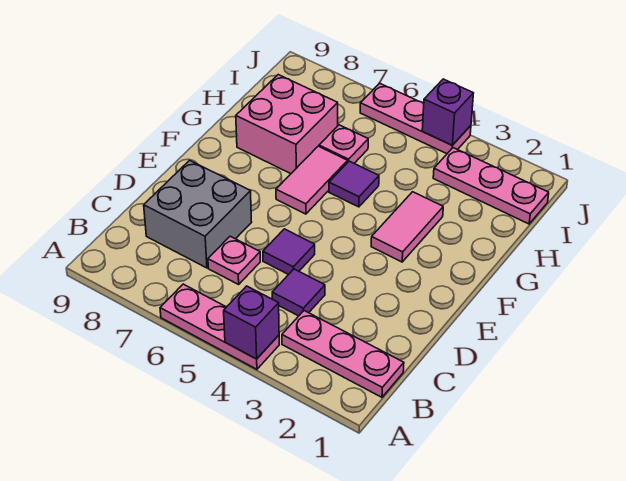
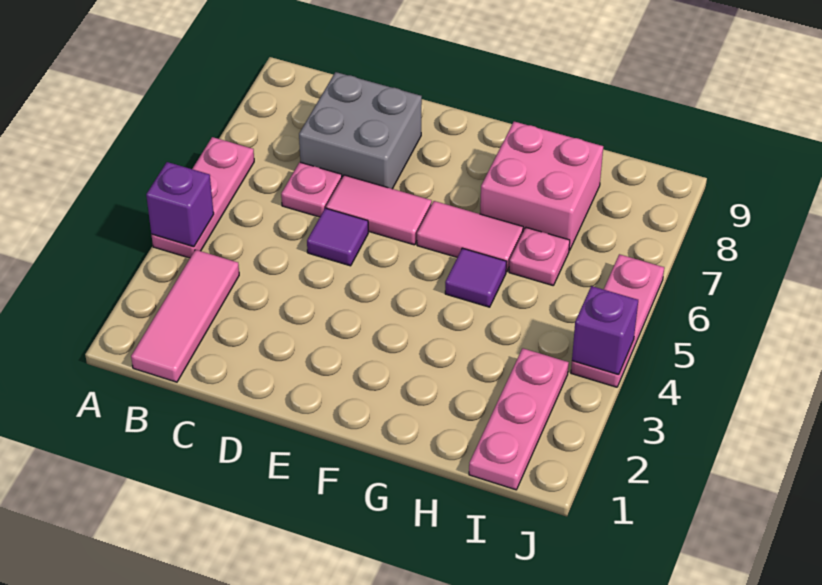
pink 1x3 plate [282,311,404,397] -> pink 1x3 tile [131,250,239,382]
purple 1x1 tile [272,269,325,316] -> none
pink 1x2 tile [371,192,443,262] -> pink 1x2 tile moved to [326,175,432,245]

